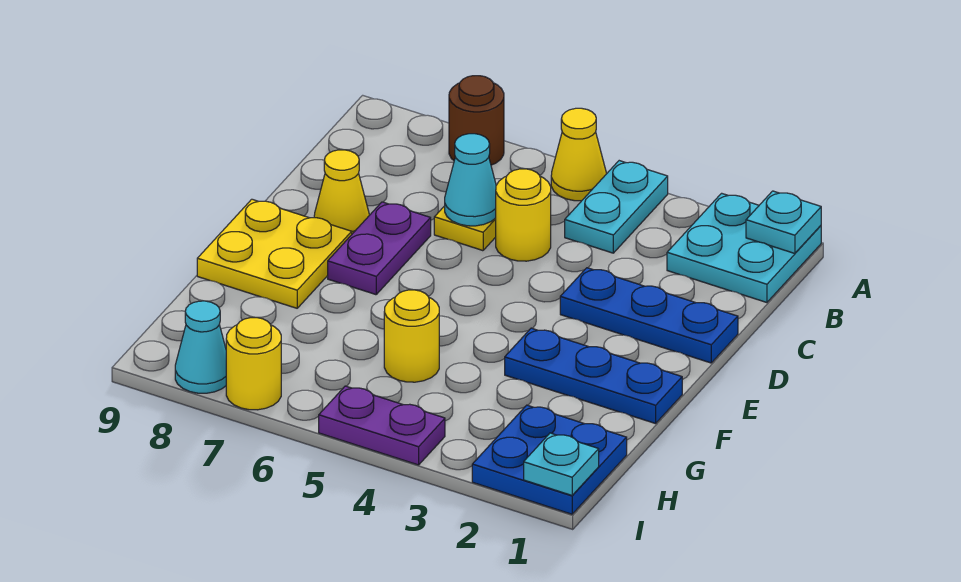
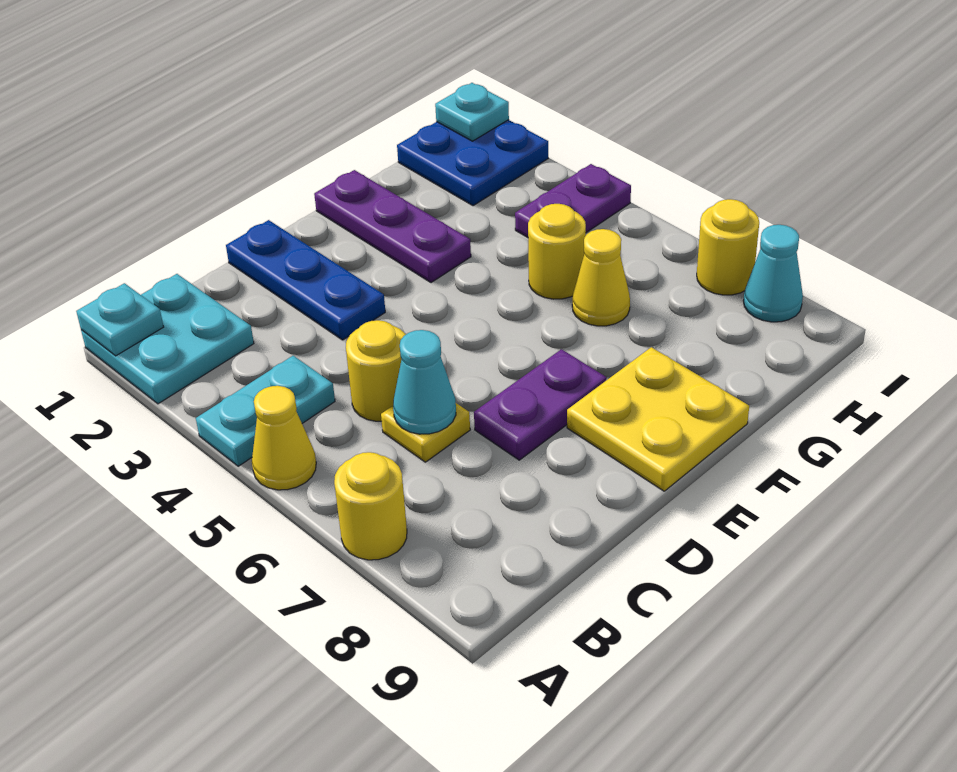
brown 1x1 round brick [449,76,504,165] -> yellow 1x1 round brick [334,452,407,560]
yellow 1x1 cone [314,150,369,234] -> yellow 1x1 cone moved to [572,229,630,326]
blue 1x3 plate [505,328,682,424] -> purple 1x3 plate [314,170,471,283]
purple 1x2 plate [319,386,445,465] -> purple 1x2 plate turned to [515,164,631,237]

